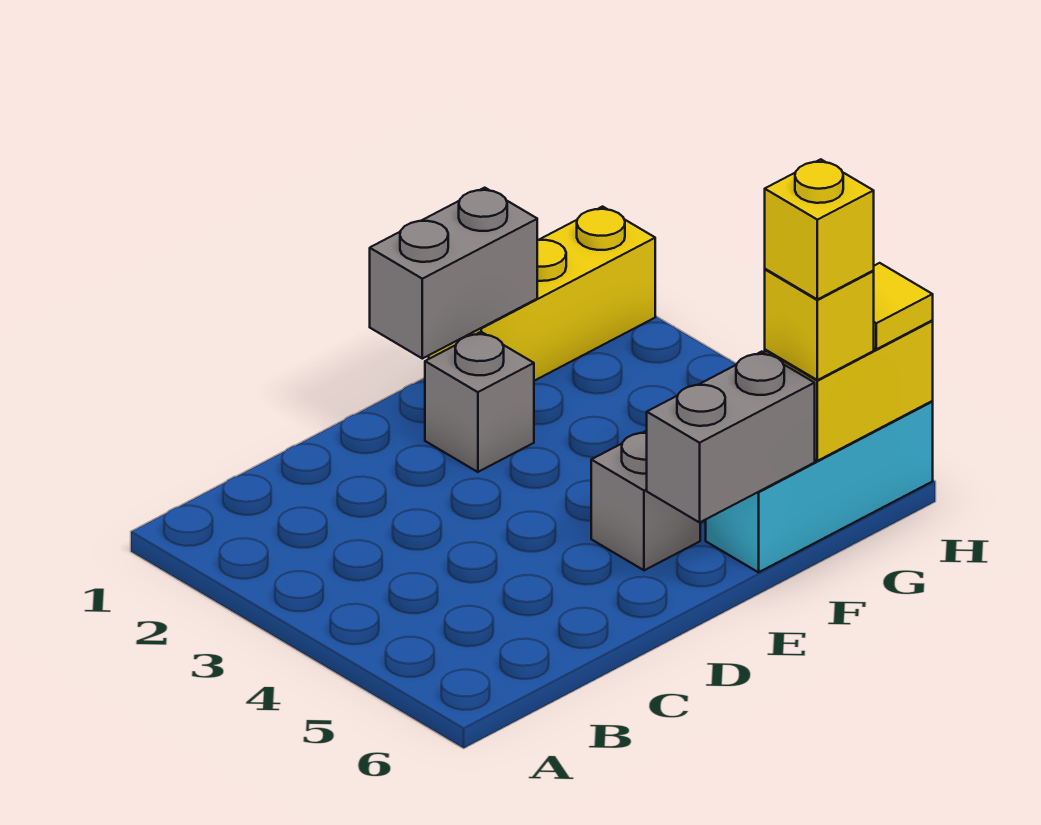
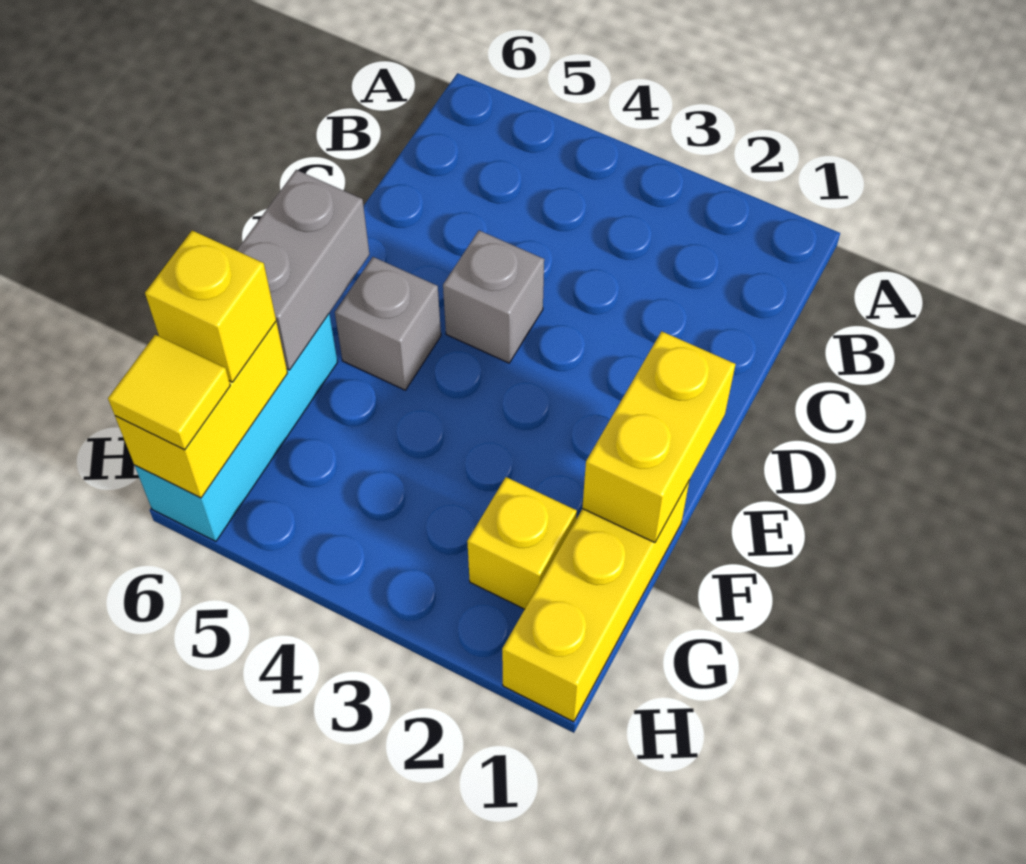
grey 1x2 brick [370,188,537,359] -> yellow 1x2 brick [582,331,735,543]
grey 1x1 brick [425,332,534,472] -> grey 1x1 brick moved to [443,231,544,363]
yellow 1x1 brick [765,159,874,299] -> yellow 1x1 brick moved to [467,477,577,609]

